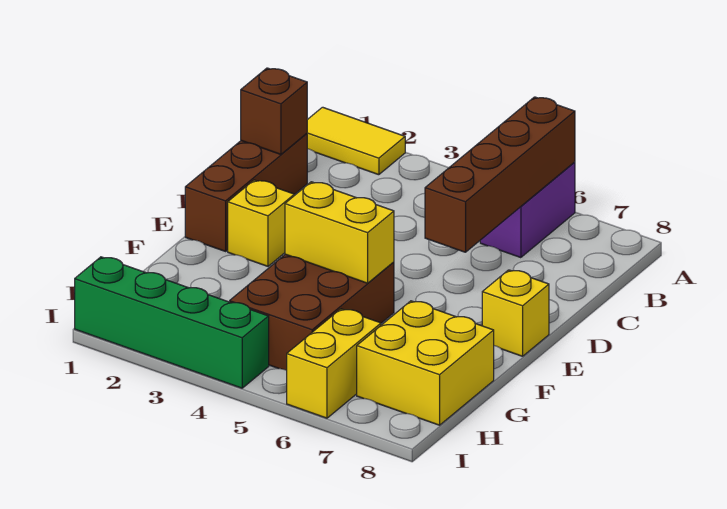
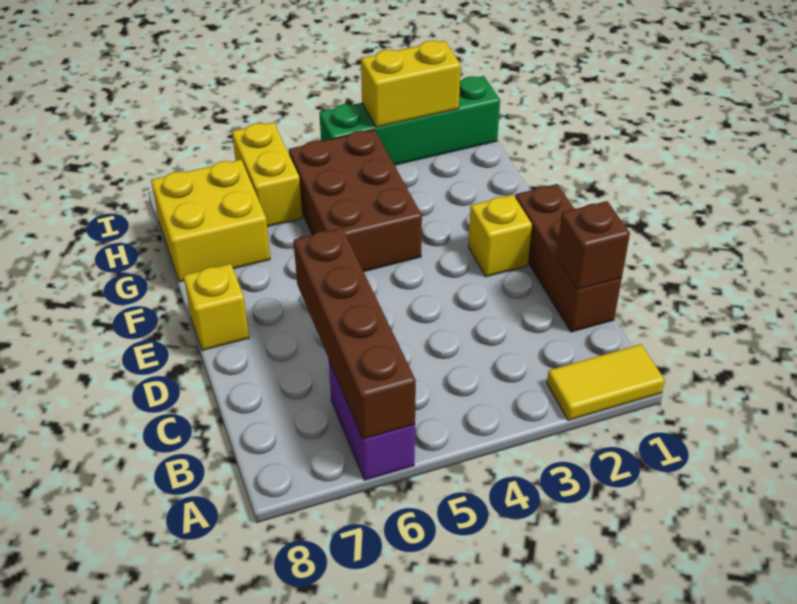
yellow 1x2 brick [285,182,394,283] -> yellow 1x2 brick moved to [361,40,461,127]

